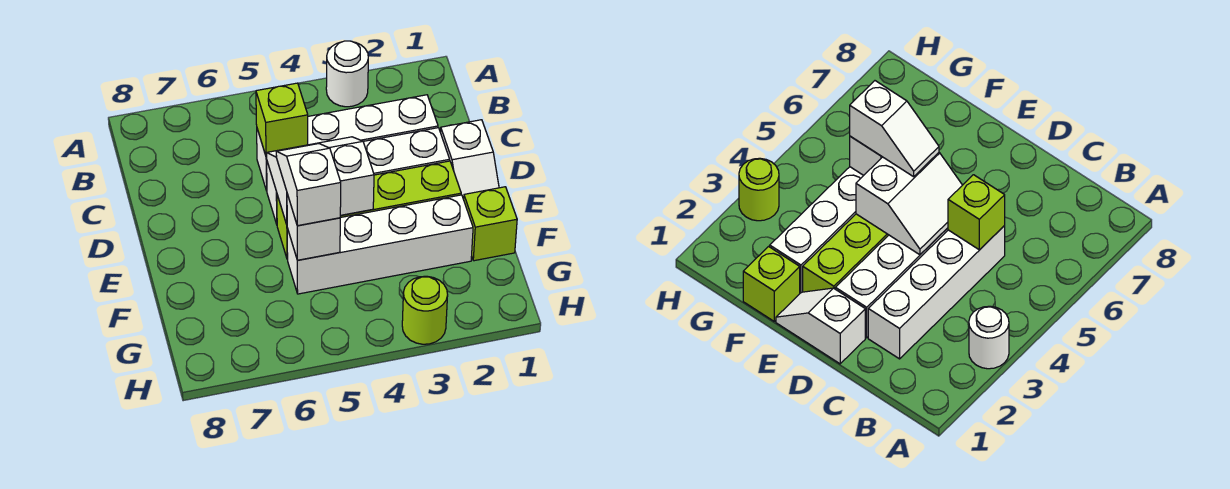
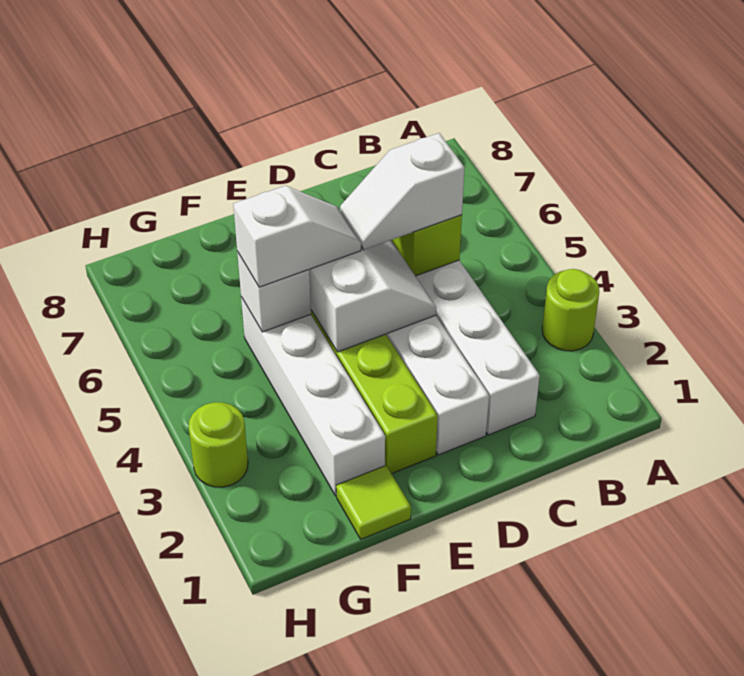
white 1x1 round brick [326,41,368,107] -> lime 1x1 round brick [542,269,599,351]
white 1x2 slope [441,120,499,199] -> white 1x2 slope moved to [340,133,465,250]
lime 1x1 brick [464,187,517,261] -> lime 1x1 tile [336,466,411,539]

